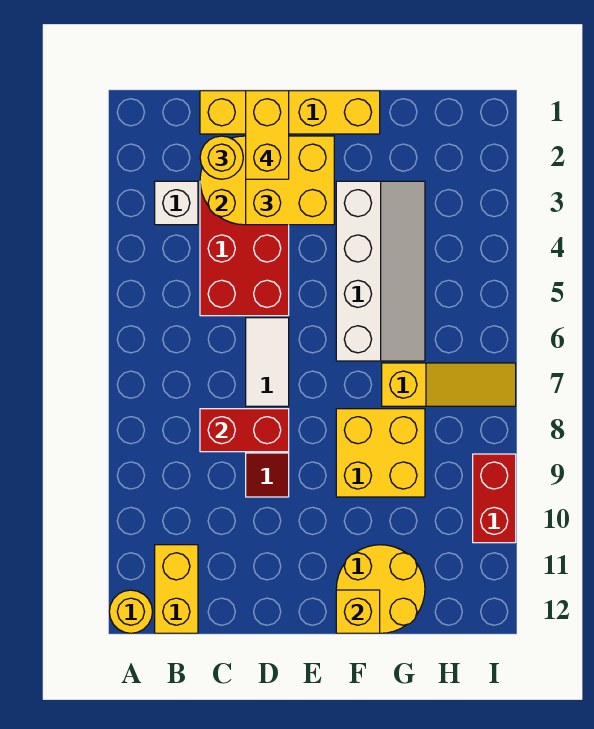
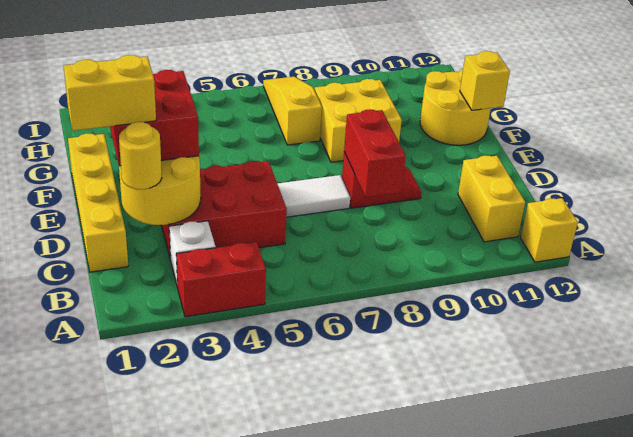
yellow 1x1 round brick [109,590,153,633] -> yellow 1x1 brick [521,198,578,262]
yellow 1x2 brick [155,545,198,633] -> yellow 1x2 brick turned to [458,156,525,242]
yellow 2x2 brick [246,136,334,225] -> red 2x2 brick [110,70,199,166]
white 2x4 slope [336,181,425,361] -> none
red 1x2 brick [473,454,516,543] -> red 1x2 brick moved to [176,242,266,317]

